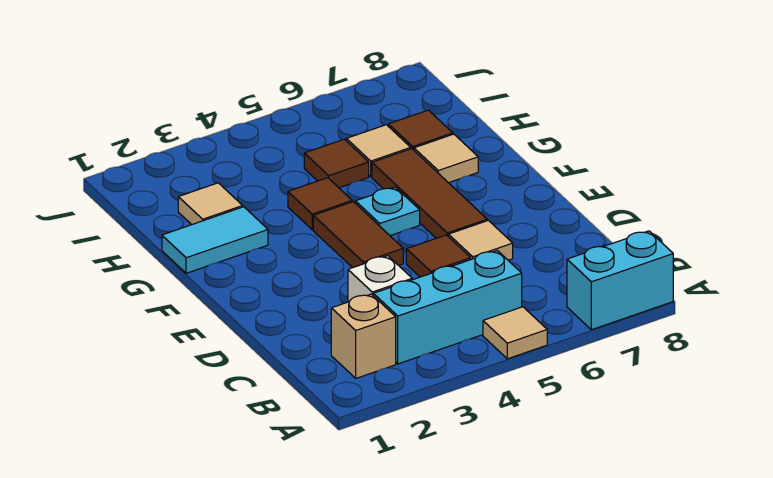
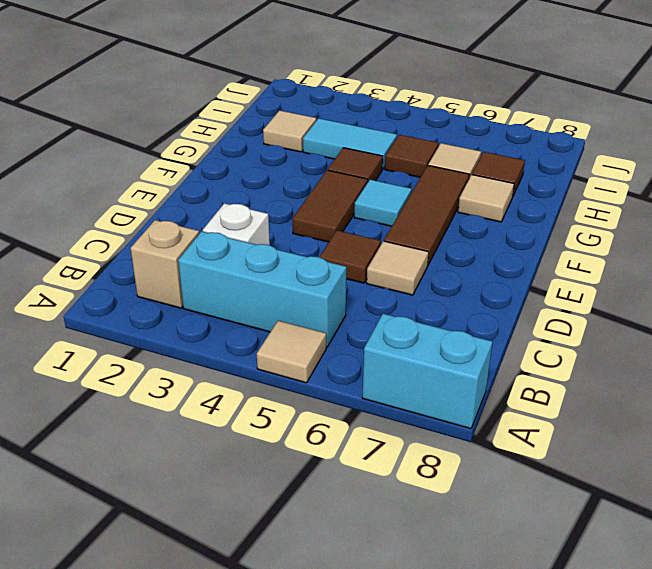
cyan 1x1 plate [355,187,420,236] -> cyan 1x1 tile [354,180,412,226]
cyan 1x2 tile [162,207,268,273] -> cyan 1x2 tile moved to [303,118,397,169]

